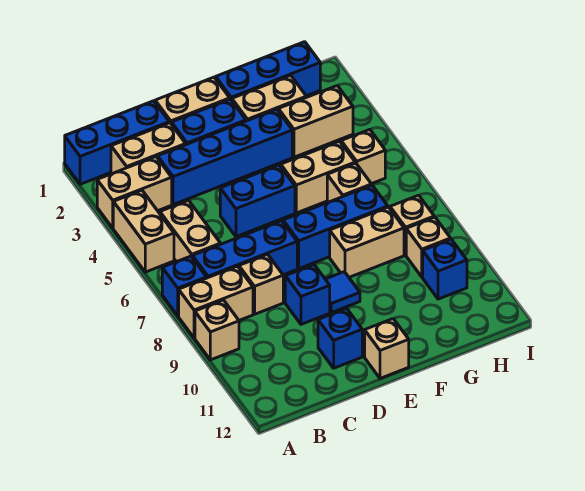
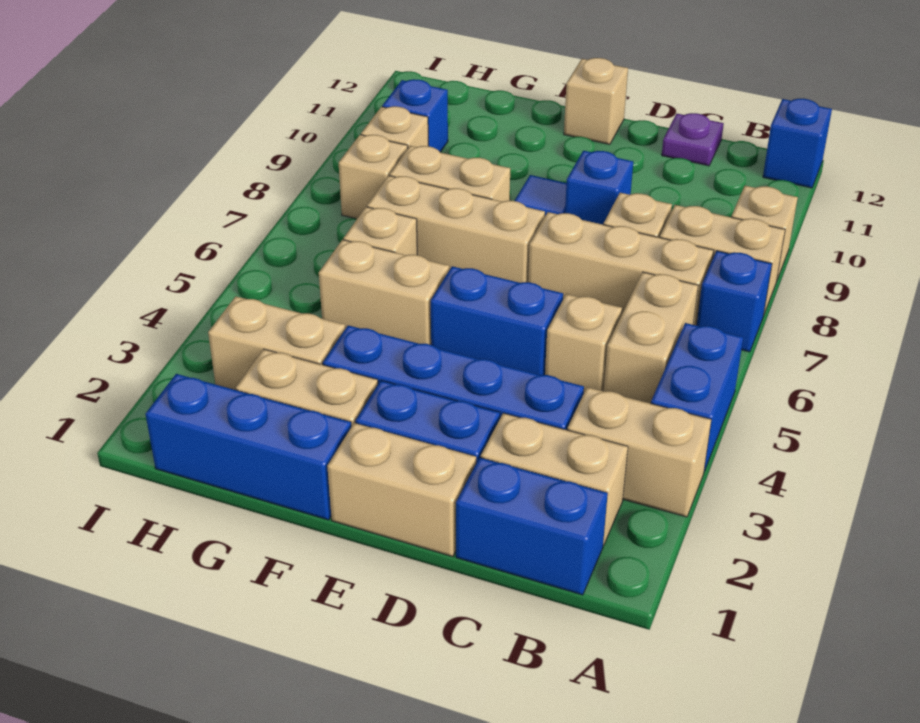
blue 1x3 brick [65,101,169,184] -> blue 1x2 brick [456,458,608,595]
tan 1x2 brick [113,190,174,272] -> blue 1x2 brick [651,323,743,471]
blue 1x3 brick [193,221,297,278] -> tan 1x3 brick [528,212,714,325]
none -> purple 1x1 plate [662,113,724,166]
blue 1x1 brick [318,308,362,368] -> blue 1x1 brick moved to [763,99,832,188]
blue 1x3 brick [283,185,388,269] -> tan 1x3 brick [367,176,545,283]
tan 1x1 brick [341,130,385,184] -> tan 1x1 brick moved to [545,294,622,392]

